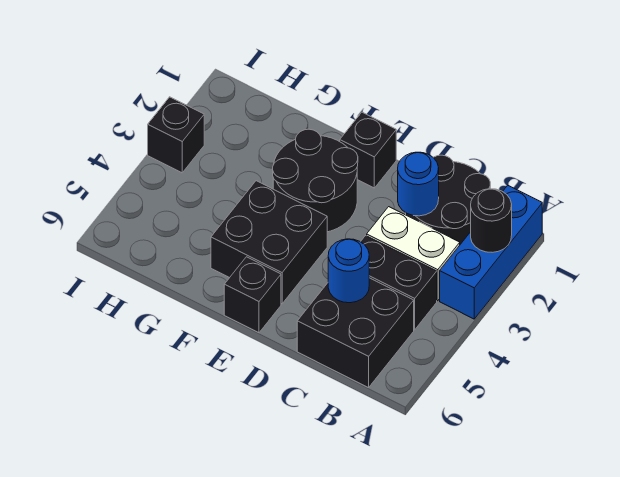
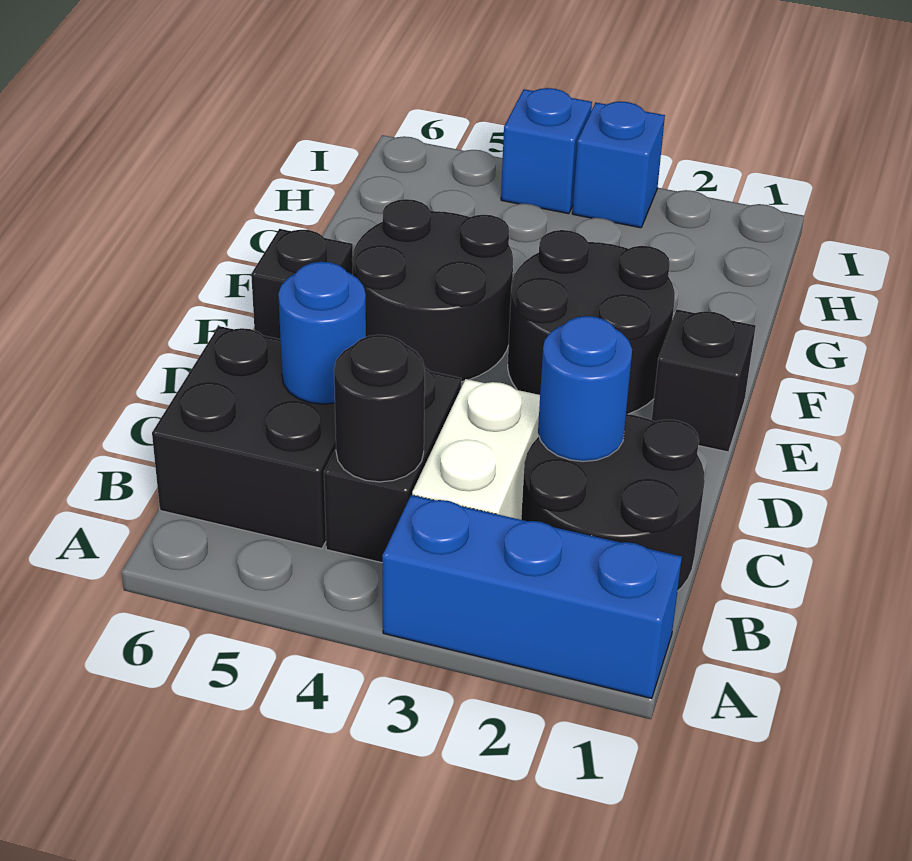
black 1x1 round brick [471,189,512,252] -> black 1x1 round brick moved to [334,335,425,482]
black 2x2 brick [211,181,327,304] -> black 2x2 round brick [352,199,513,382]
black 1x1 brick [148,97,204,173] -> blue 1x1 brick [572,101,665,228]
none -> blue 1x1 brick [501,88,592,214]

